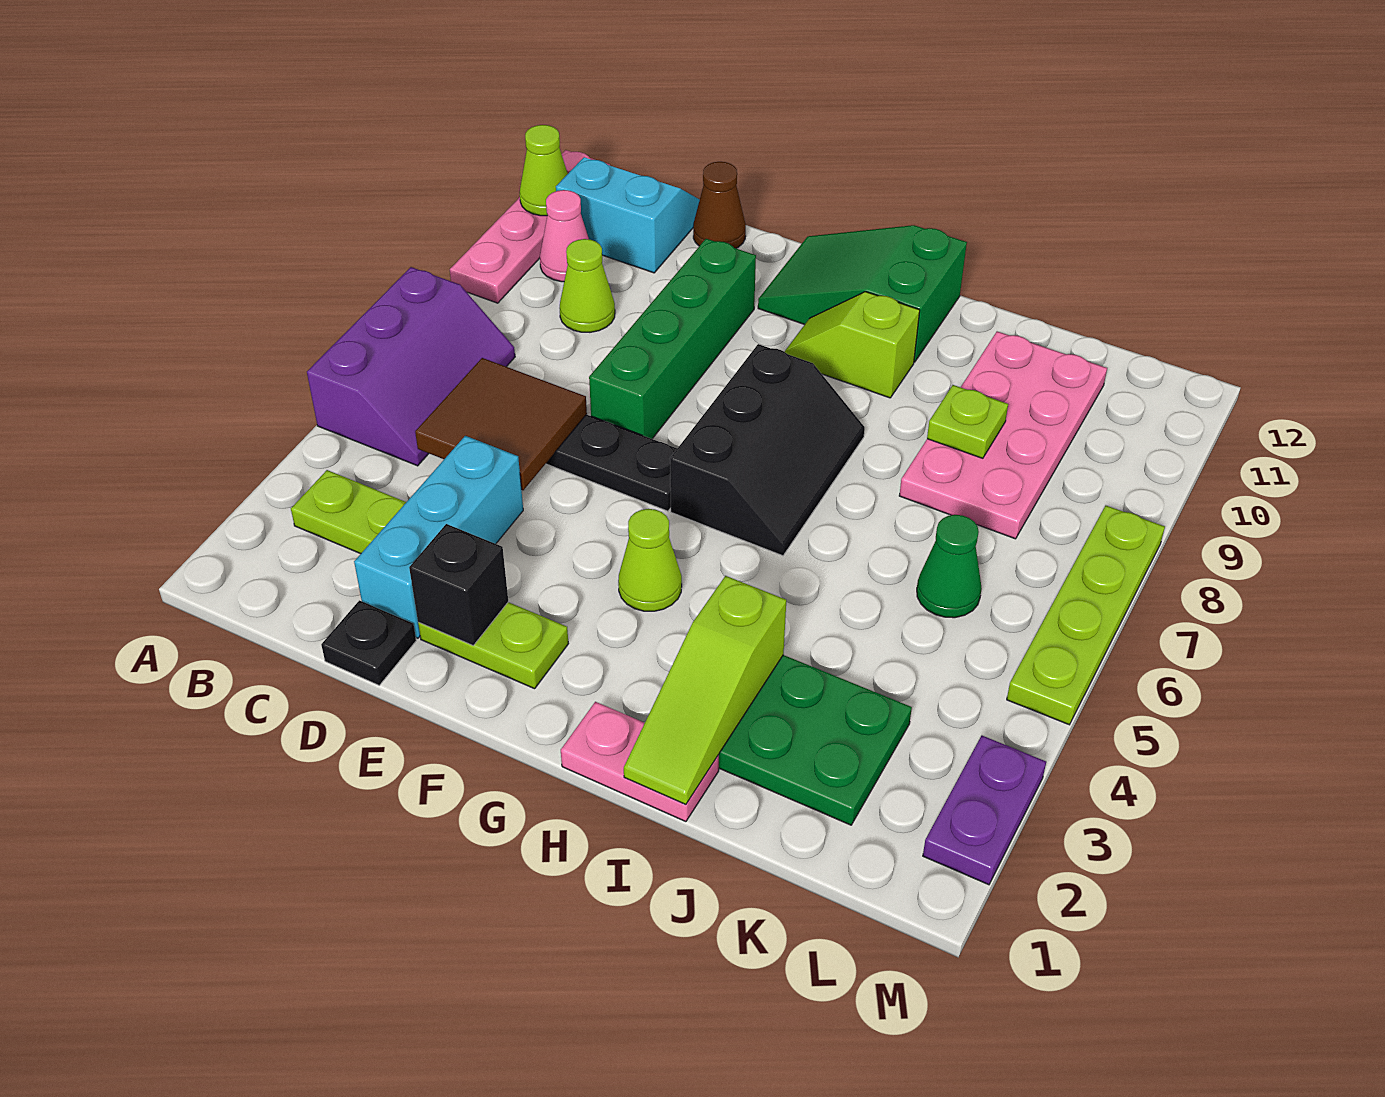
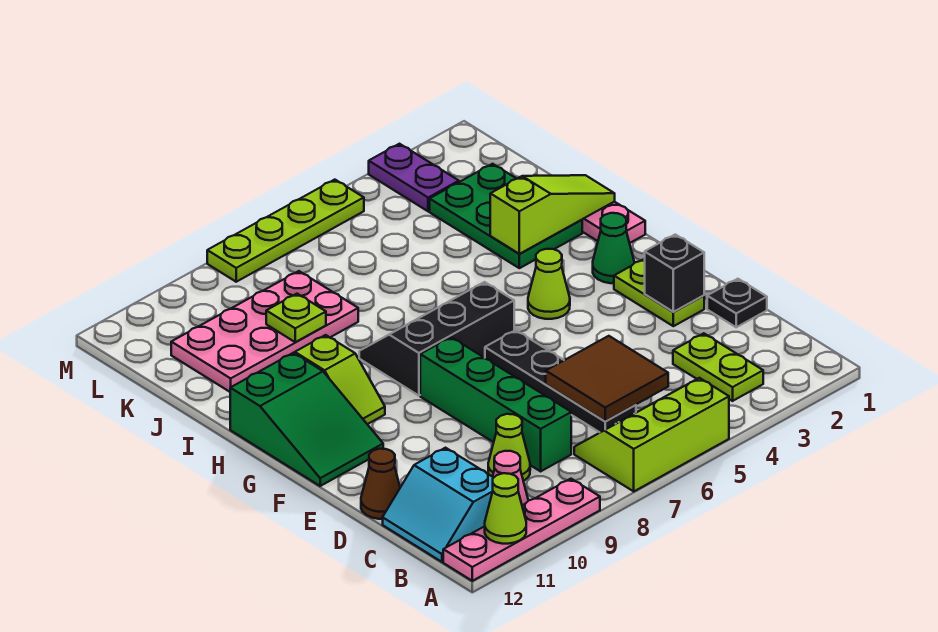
purple 2x3 slope [307,267,515,466] -> lime 2x3 slope [574,378,729,491]
cyan 1x3 brick [354,436,523,638] -> none
green 1x4 brick [589,239,756,439] -> green 1x4 brick turned to [420,337,571,471]
green 1x1 cone [917,515,982,618] -> green 1x1 cone moved to [593,213,634,283]
purple 1x2 plate [923,736,1046,885] -> purple 1x2 plate turned to [369,144,459,211]

